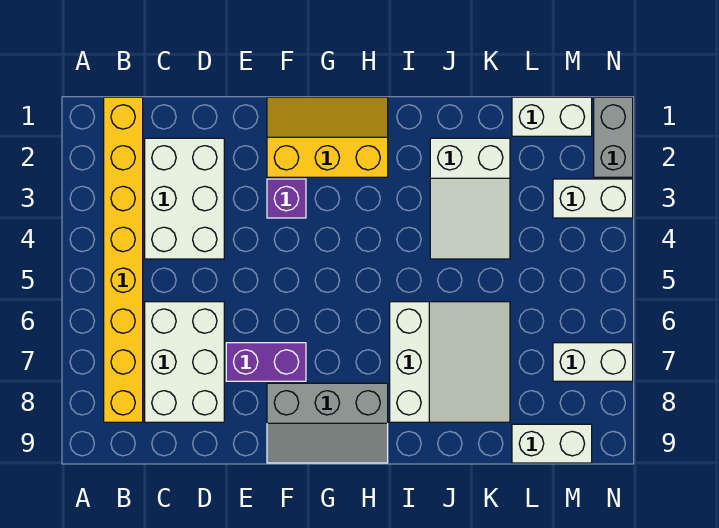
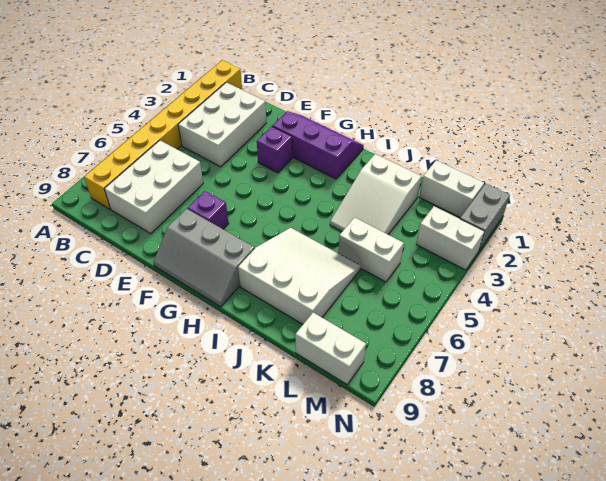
purple 1x2 brick [226,343,306,381] -> purple 1x1 brick [188,191,229,229]
yellow 2x3 slope [267,97,388,177] -> purple 2x3 slope [272,111,364,179]
white 3x3 slope [390,302,510,422] -> white 3x3 slope turned to [238,228,361,324]
white 1x2 brick [553,343,633,381] -> white 1x2 brick moved to [338,217,404,282]

